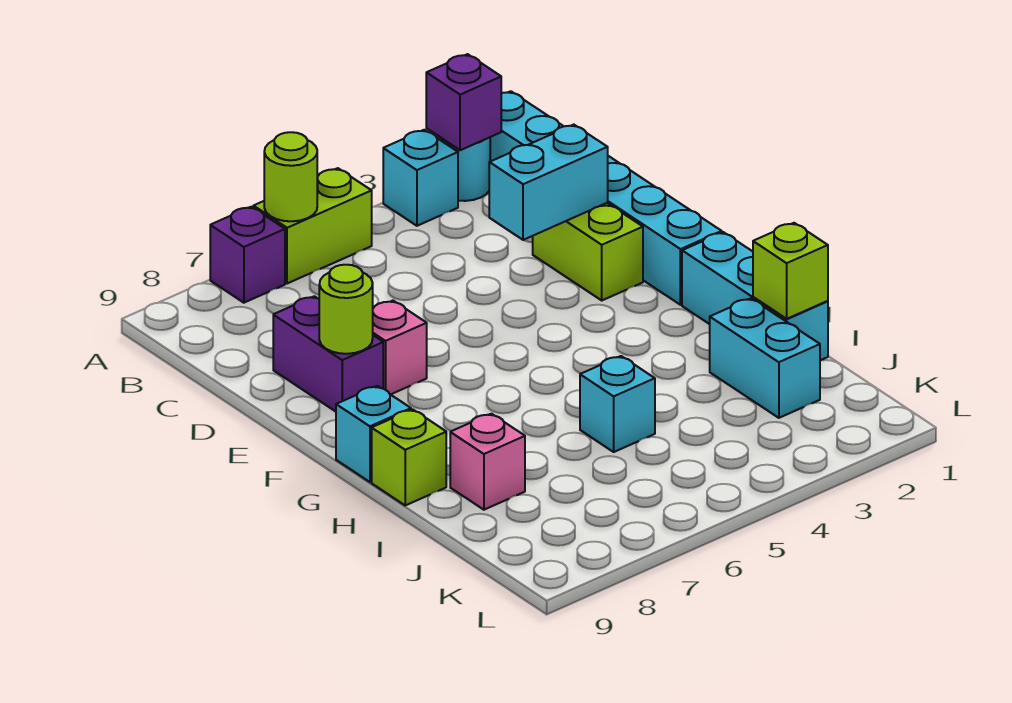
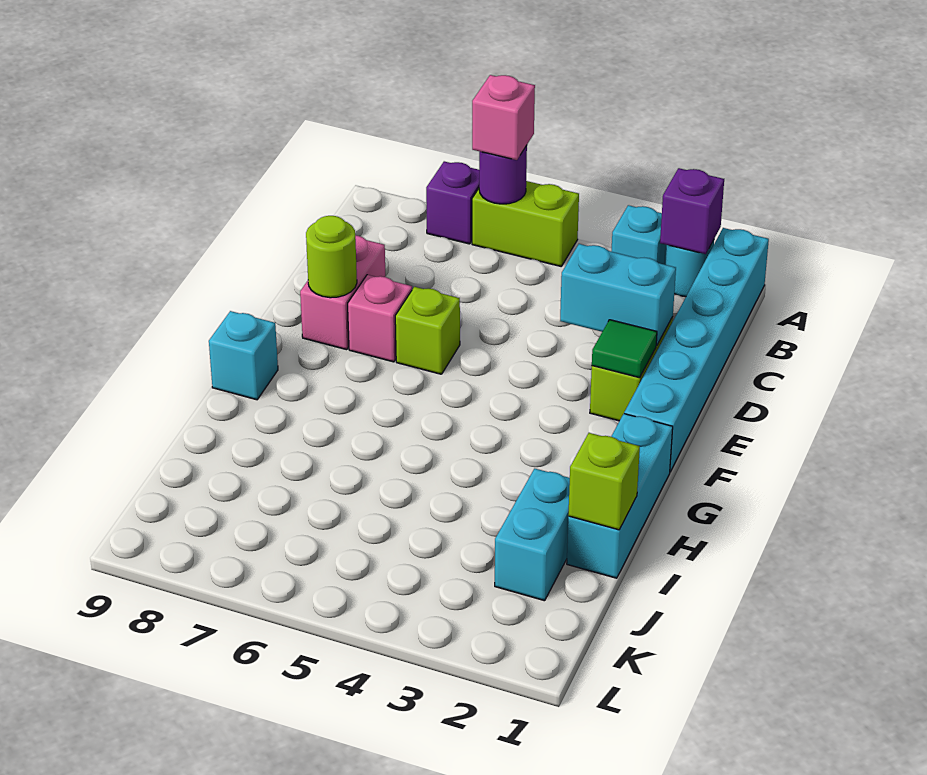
lime 1x1 round brick [264,132,317,221] -> purple 1x1 round brick [479,145,527,204]
purple 1x2 brick [273,296,383,412] -> pink 1x2 brick [300,235,385,350]
none -> green 1x1 tile [592,320,657,378]
lime 1x1 brick [372,409,446,505] -> lime 1x1 brick moved to [395,287,460,374]
cyan 1x1 brick [580,356,655,452] -> none
pink 1x1 brick [450,414,525,510] -> pink 1x1 brick moved to [472,75,535,160]

